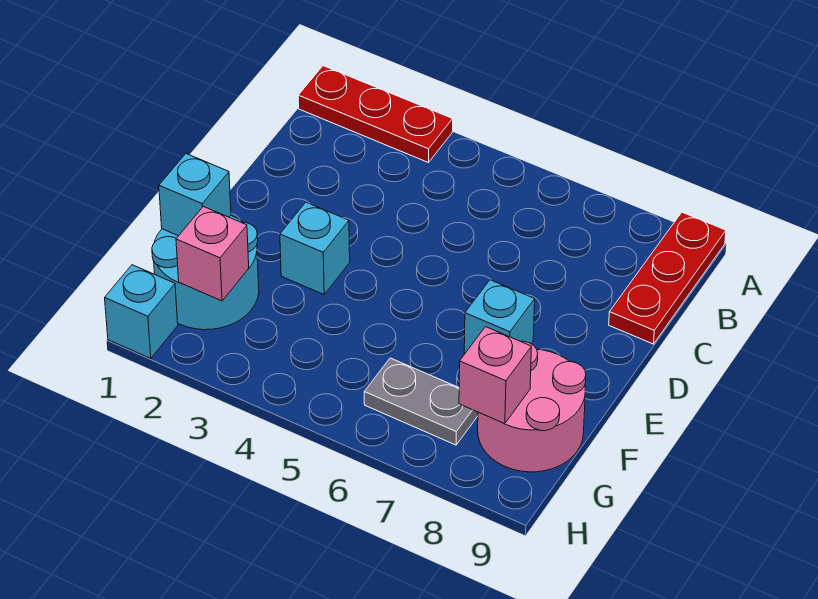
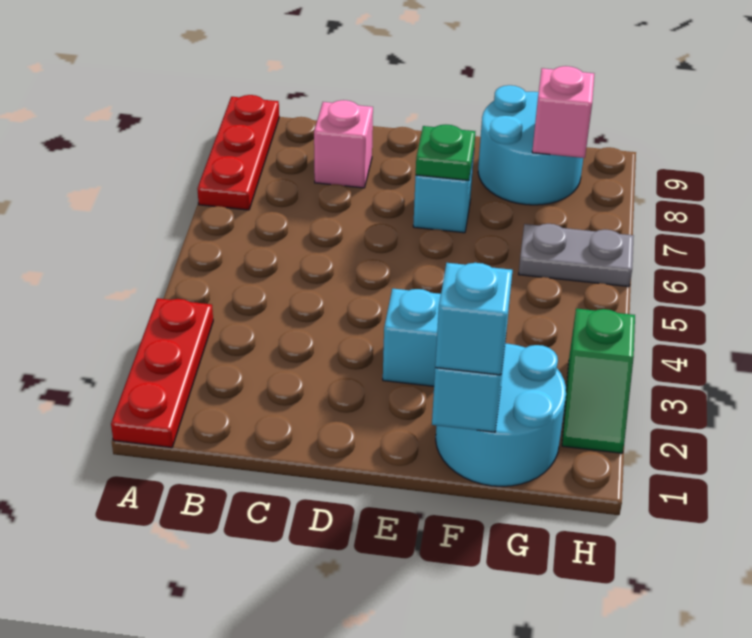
red 1x3 plate [609,212,726,344] -> red 1x3 plate turned to [197,95,279,210]
none -> green 1x1 plate [416,125,475,180]
pink 2x2 round brick [478,341,586,472] -> cyan 2x2 round brick [478,85,583,205]
pink 1x1 brick [176,206,249,301] -> pink 1x1 brick moved to [314,100,373,188]
grey 1x2 plate [364,358,478,445] -> grey 1x2 plate turned to [519,224,634,287]
cyan 1x1 brick [105,265,178,358] -> cyan 1x1 brick moved to [435,263,512,375]
none -> green 1x2 slope [562,308,635,453]

